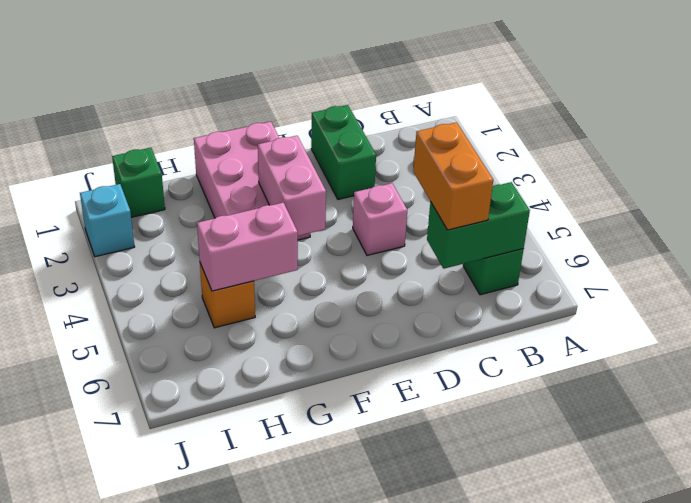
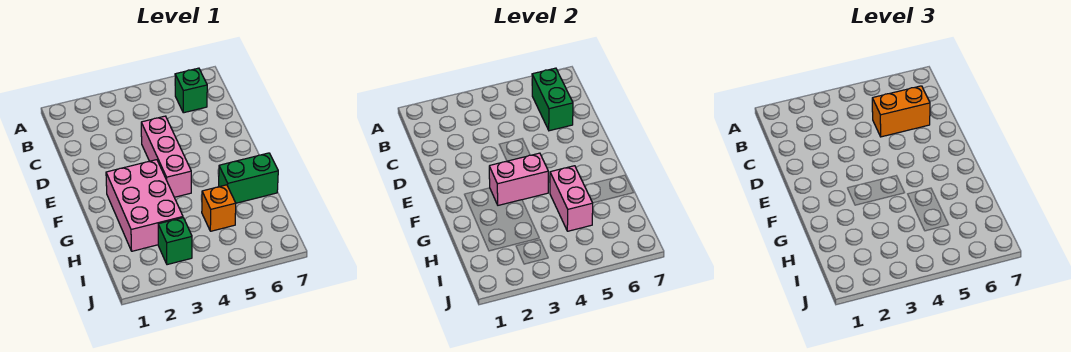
green 1x2 brick [311,105,376,199] -> green 1x2 brick moved to [219,153,278,203]
pink 1x1 brick [353,183,407,255] -> pink 1x3 brick [141,116,191,197]
pink 2x3 brick [194,122,310,240] -> pink 2x3 brick turned to [106,160,183,251]
green 1x1 brick [112,148,165,217] -> green 1x1 brick moved to [158,218,192,265]
cyan 1x1 brick [80,184,135,257] -> none

